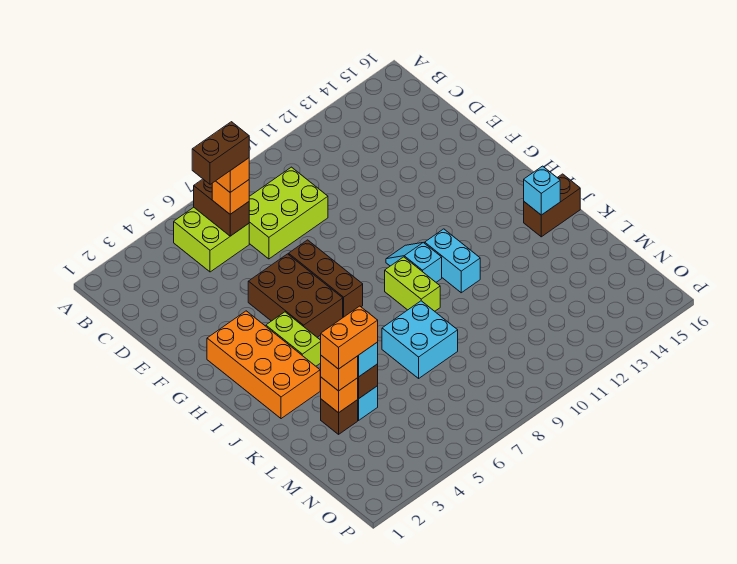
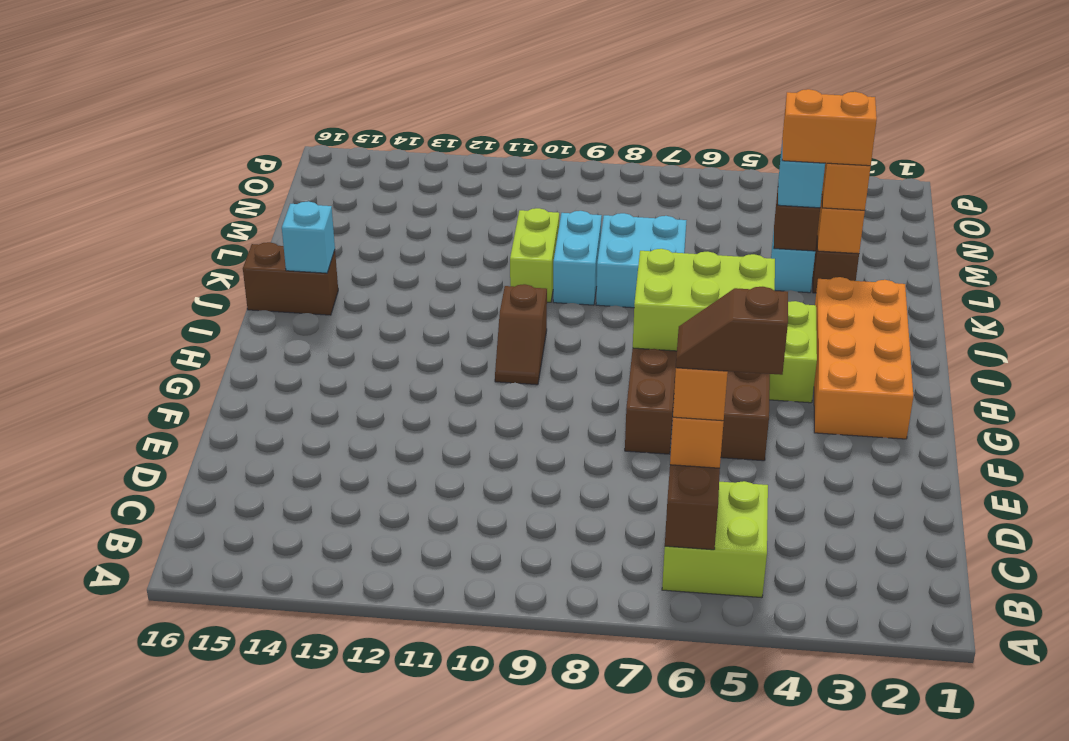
brown 1x2 brick [192,122,249,184] -> brown 1x2 slope [676,287,788,375]
lime 2x3 brick [249,167,328,259] -> lime 2x3 brick moved to [633,249,775,351]
cyan 1x2 slope [386,243,442,282] -> brown 1x2 slope [495,284,547,385]
lime 1x2 brick [385,257,440,311] -> lime 1x2 brick moved to [510,208,559,302]
cyan 1x2 brick [425,229,480,293] -> cyan 1x2 brick moved to [553,211,602,305]

